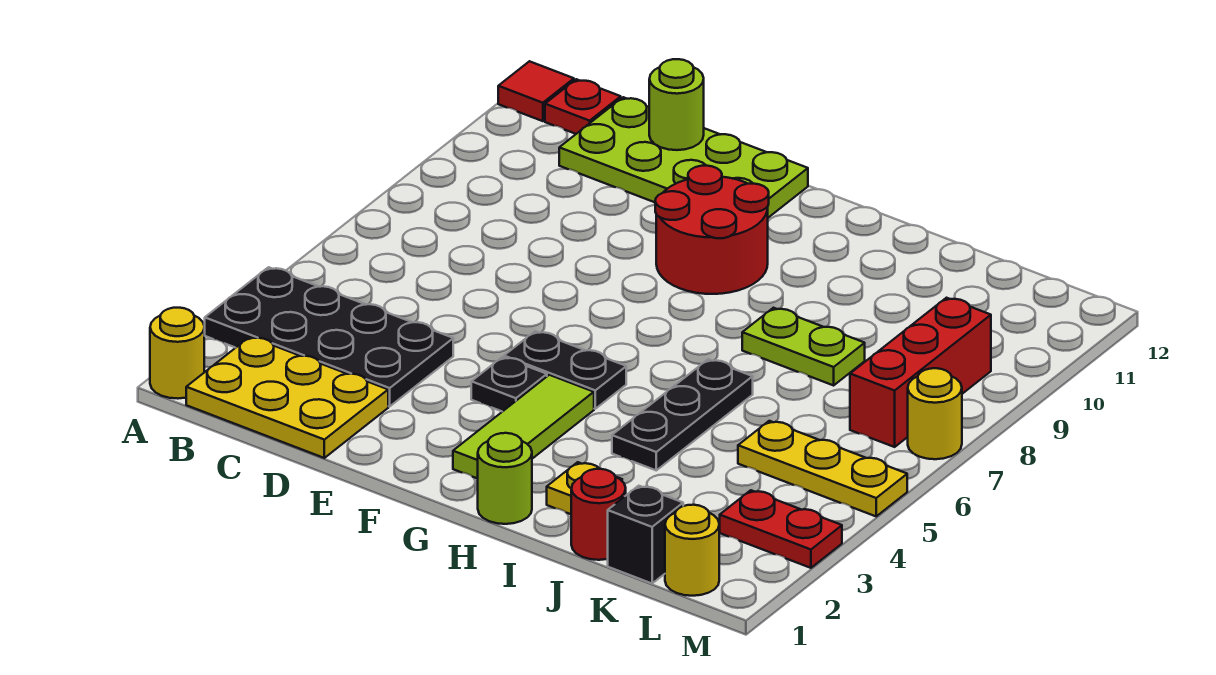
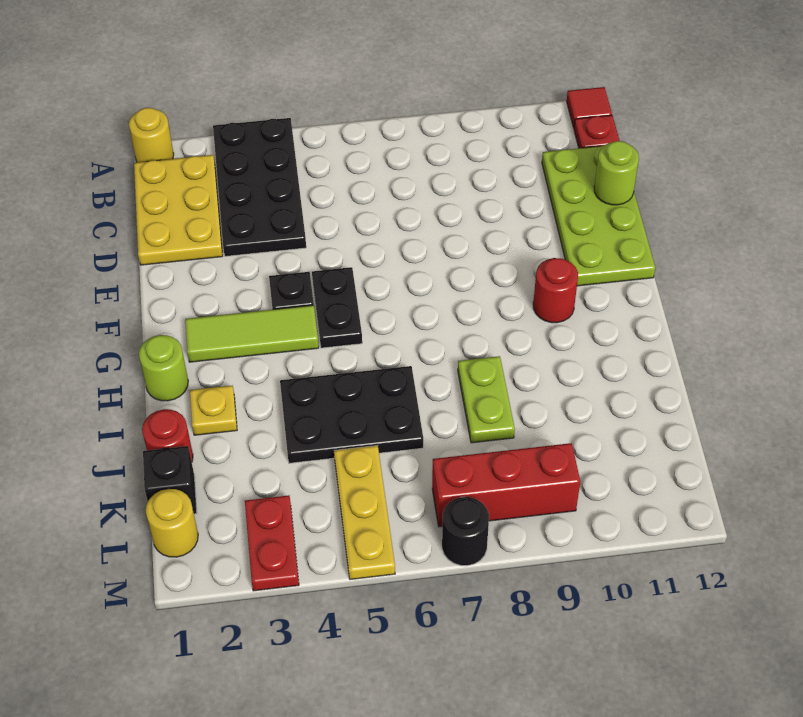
red 2x2 round brick [655,166,769,294] -> red 1x1 round brick [533,258,578,323]
black 1x3 plate [612,359,753,470] -> black 2x3 plate [280,366,423,463]
yellow 1x1 round brick [908,368,962,459] -> black 1x1 round brick [442,497,489,566]

